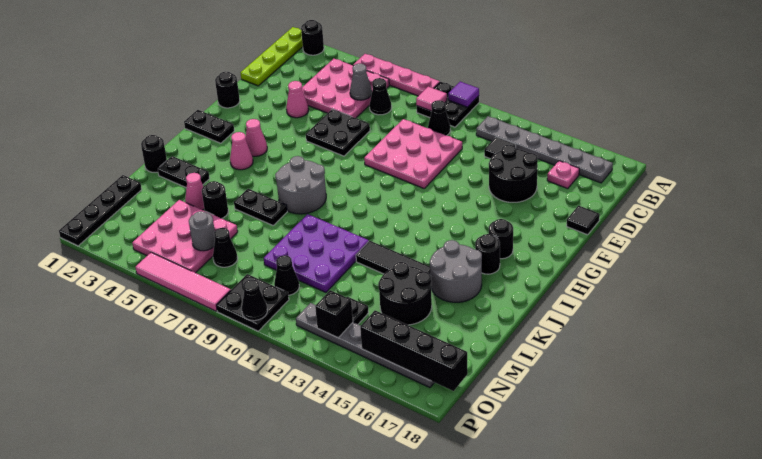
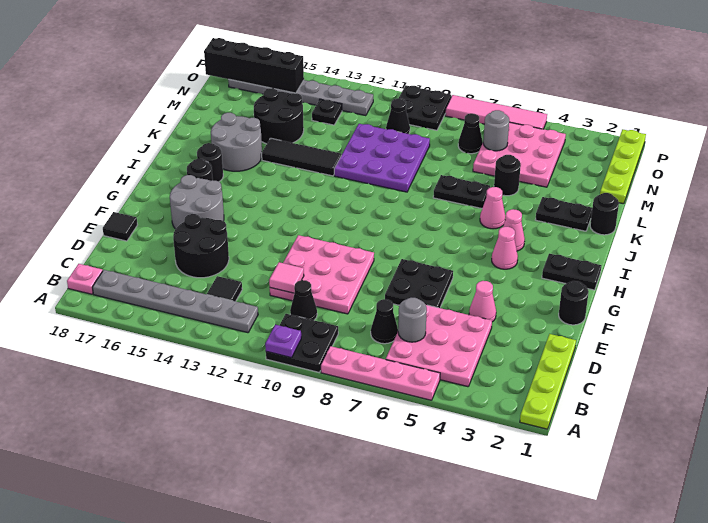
black 1x1 round brick [301,20,324,55] -> none
purple 1x1 tile [448,82,479,107] -> purple 1x1 plate [265,325,301,358]
pink 1x1 tile [416,87,447,111] -> pink 1x1 tile moved to [269,262,304,293]
grey 1x1 cone [350,63,372,100] -> grey 1x1 round brick [398,298,427,342]
pink 1x1 plate [547,161,579,189] -> pink 1x1 plate moved to [67,264,103,294]
grey 2x2 round brick [275,156,326,214] -> grey 2x2 round brick moved to [170,175,224,229]
pink 1x1 cone [185,173,204,210] -> pink 1x1 cone moved to [480,187,506,229]
black 1x4 plate [59,175,142,246] -> lime 1x4 plate [600,129,646,204]
black 1x1 brick [315,290,353,338] -> none
black 1x1 cone [242,280,267,321] -> none

